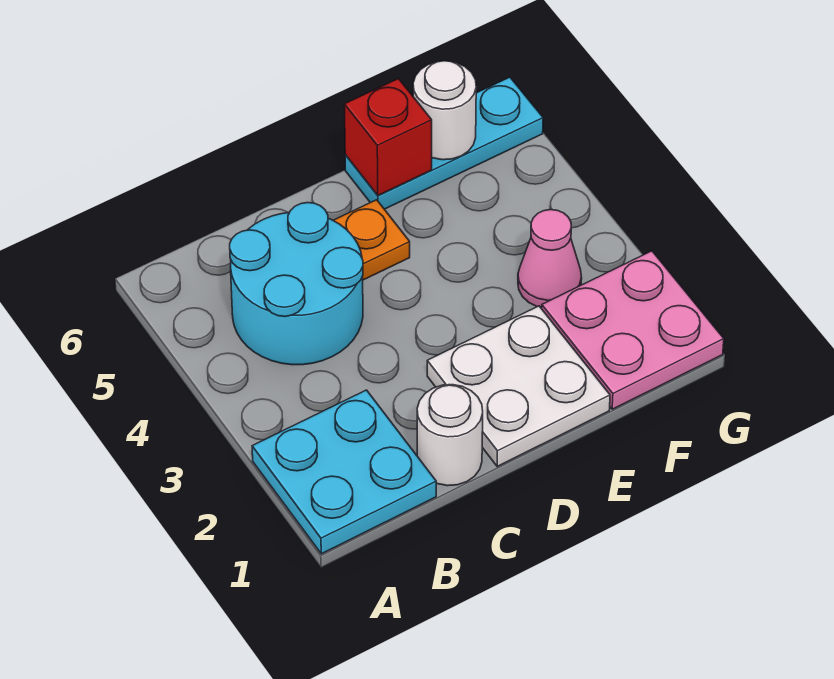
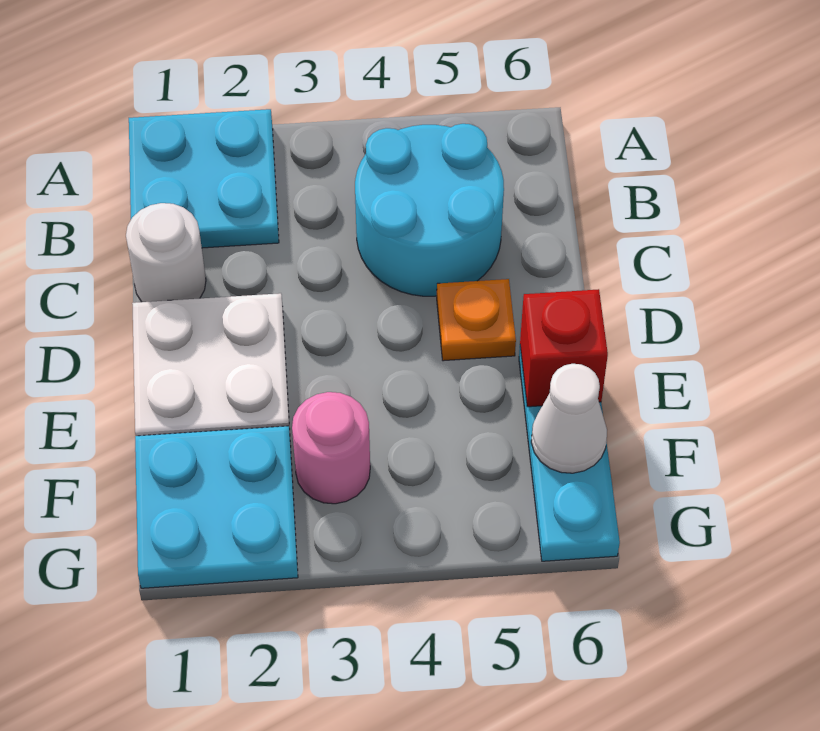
pink 2x2 plate [542,251,724,409] -> cyan 2x2 plate [135,426,298,588]
pink 1x1 cone [518,210,582,308] -> pink 1x1 round brick [292,392,370,504]
white 1x1 round brick [413,61,476,160] -> white 1x1 cone [531,364,607,473]

